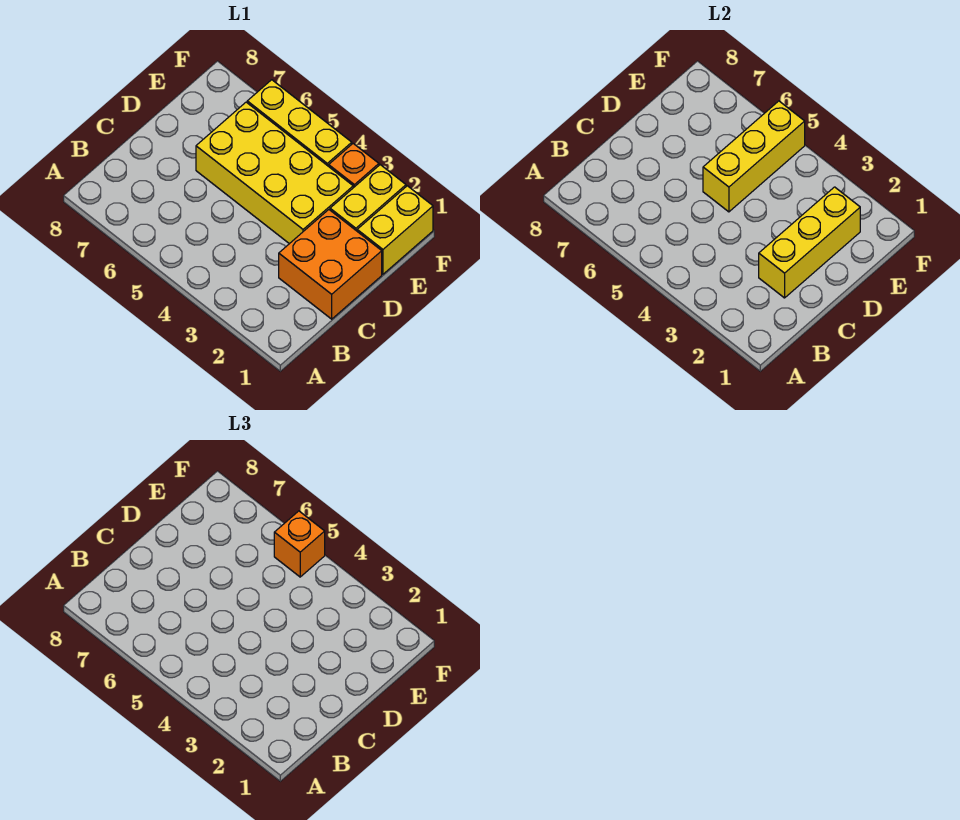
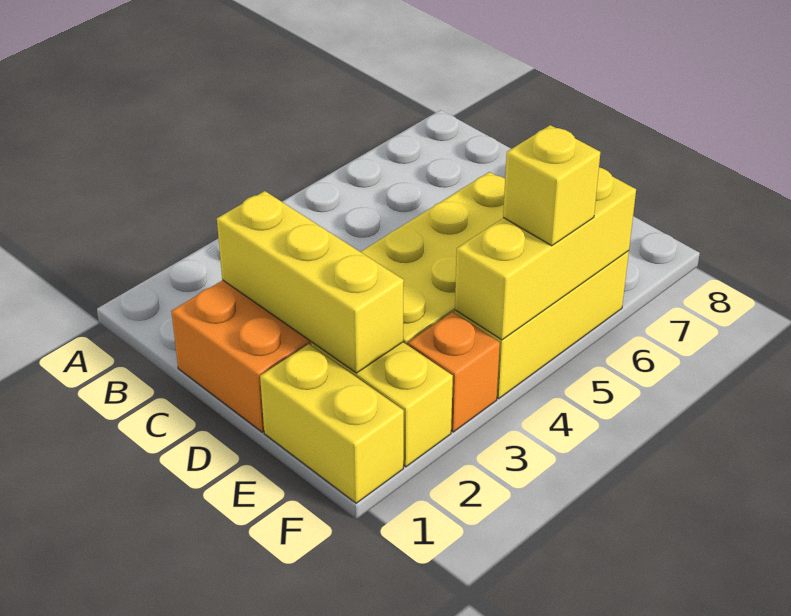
yellow 1x3 brick [703,101,805,212] -> yellow 1x3 brick turned to [455,167,636,340]
orange 1x1 brick [274,511,325,577] -> yellow 1x1 brick [503,125,600,246]

